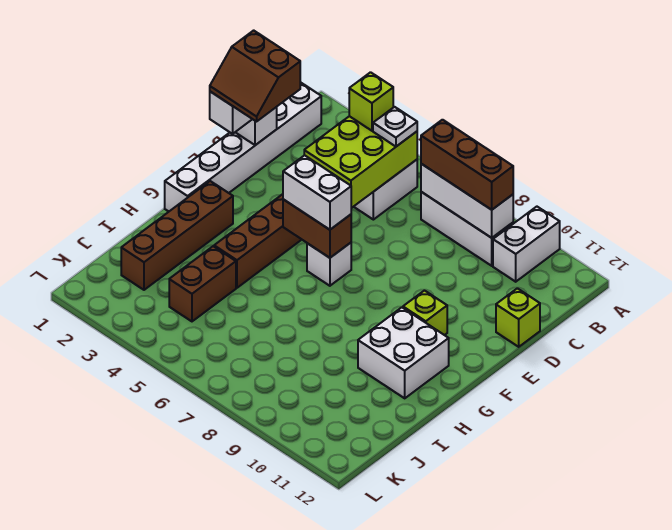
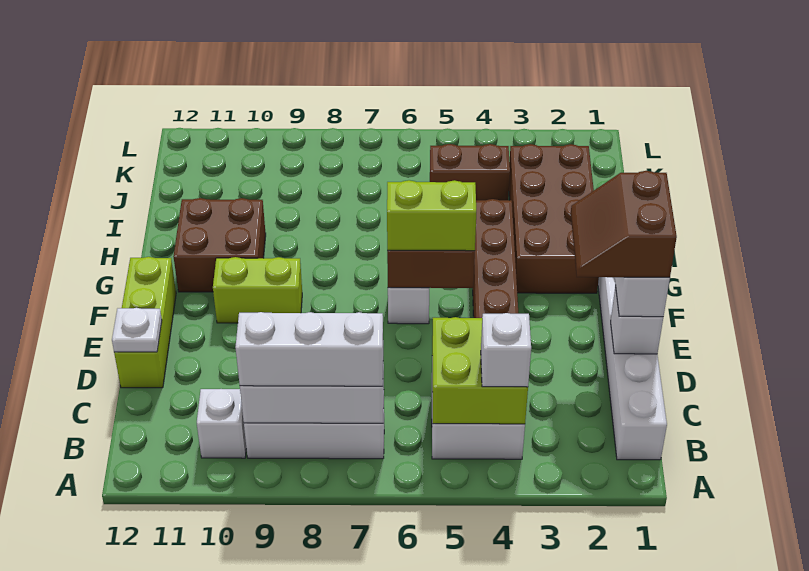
white 1x2 brick [493,207,560,282] -> white 1x1 brick [197,389,246,458]
lime 2x3 brick [304,116,417,208] -> lime 2x2 brick [432,317,528,424]
lime 1x1 brick [349,72,393,131] -> white 1x1 brick [481,313,531,387]
white 1x1 plate [373,107,417,146] -> white 1x1 plate moved to [112,308,162,352]
brown 1x3 brick [421,120,513,210] -> white 1x3 brick [235,312,383,386]
brown 2x2 slope [210,30,300,122] -> brown 2x2 slope turned to [571,171,677,278]
lime 1x1 brick [496,288,540,347] -> lime 1x3 brick [114,257,176,388]
white 1x2 brick [283,155,351,230] -> lime 1x2 brick [387,180,476,251]
lime 1x1 brick [403,291,447,335] -> lime 1x2 brick [213,257,302,323]
brown 1x4 brick [121,181,233,290] -> brown 2x4 brick [509,144,599,293]
white 2x2 brick [358,307,449,398] -> brown 2x2 brick [173,198,266,292]
brown 1x2 brick [169,246,236,321] -> brown 1x2 brick turned to [430,144,510,200]

